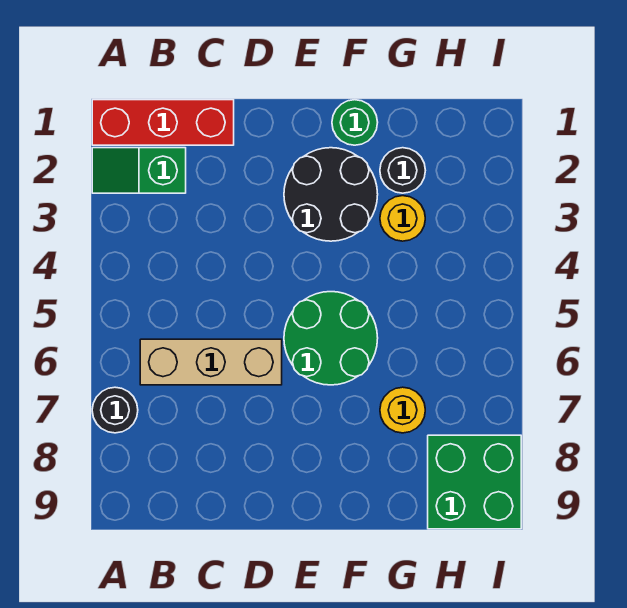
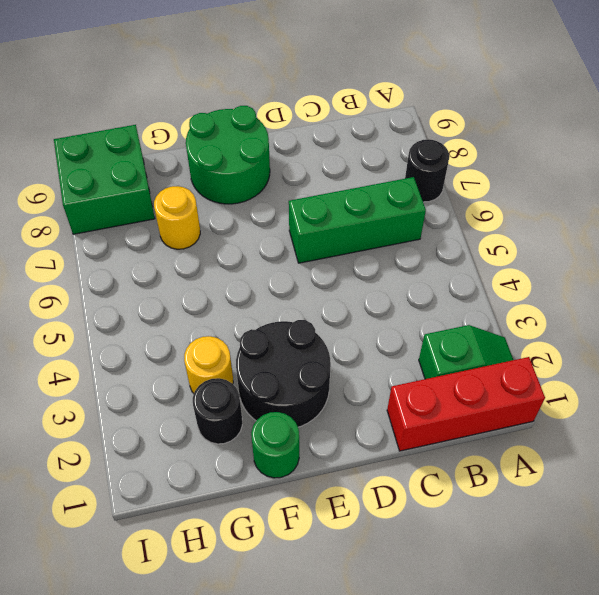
tan 1x3 brick [140,339,282,385] -> green 1x3 brick [289,177,426,263]
green 2x2 round brick [284,292,378,385] -> green 2x2 round brick moved to [186,106,270,204]

